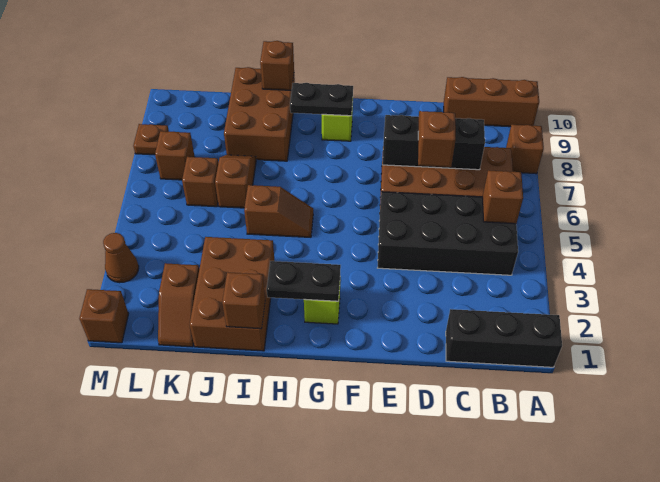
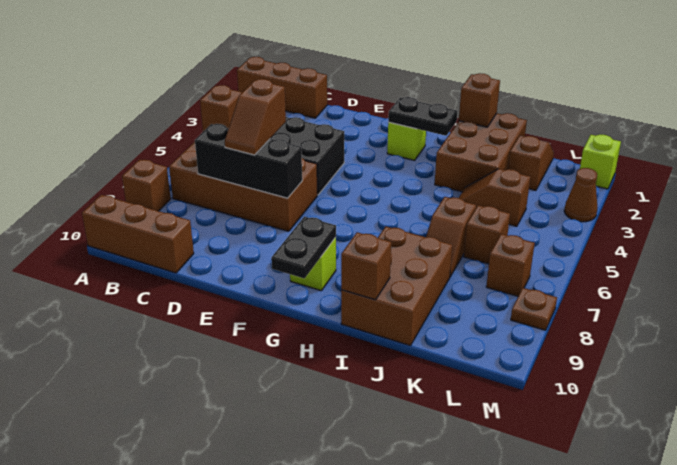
black 1x3 brick [446,309,562,367] -> brown 1x3 brick [237,57,327,118]
black 1x2 plate [290,83,353,116] -> black 1x2 plate turned to [271,217,336,279]
brown 1x2 slope [244,185,313,237] -> brown 1x2 slope moved to [459,169,530,226]
brown 1x1 brick [79,289,128,343] -> lime 1x1 brick [580,135,621,189]

